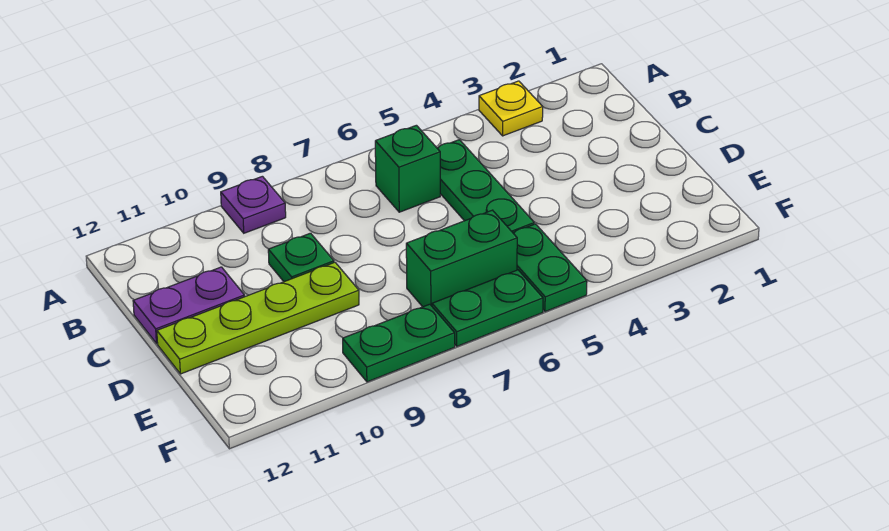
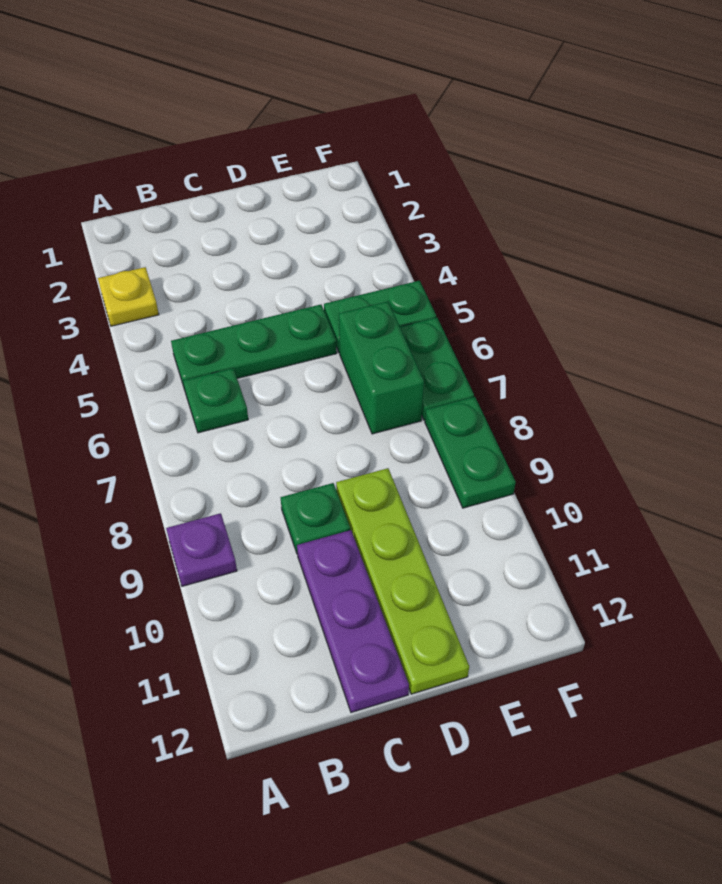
green 1x1 brick [375,125,440,212] -> green 1x1 plate [183,368,248,433]
purple 1x2 plate [133,267,245,344] -> purple 1x3 plate [297,530,409,712]

